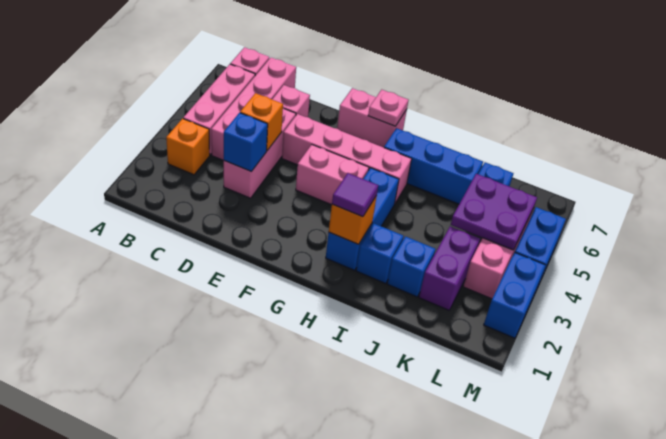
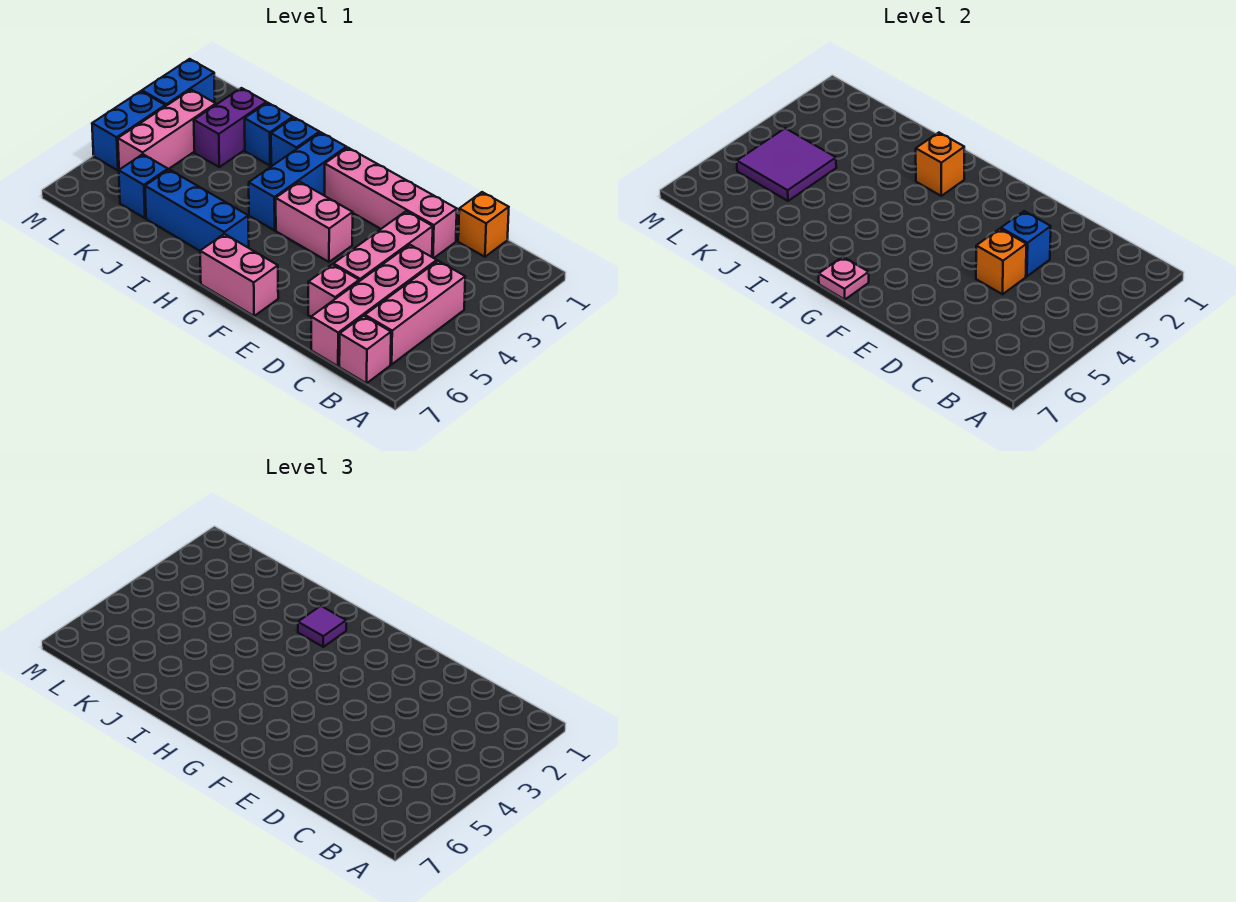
orange 1x1 brick [166,119,210,175] -> orange 1x1 brick moved to [458,192,509,257]
pink 1x4 brick [282,114,412,203] -> pink 1x4 brick moved to [324,148,457,258]
purple 2x2 plate [451,174,537,250] -> purple 2x2 tile [737,128,836,201]

